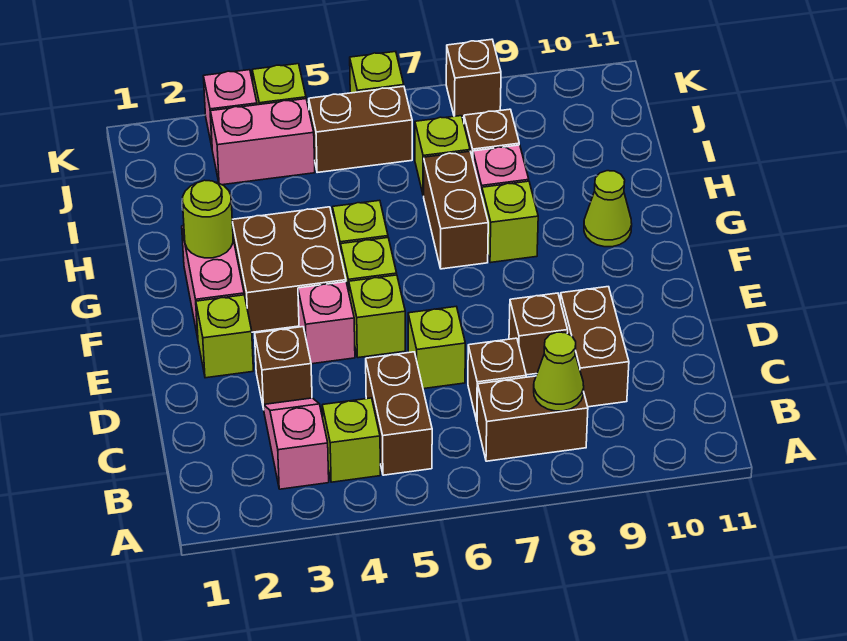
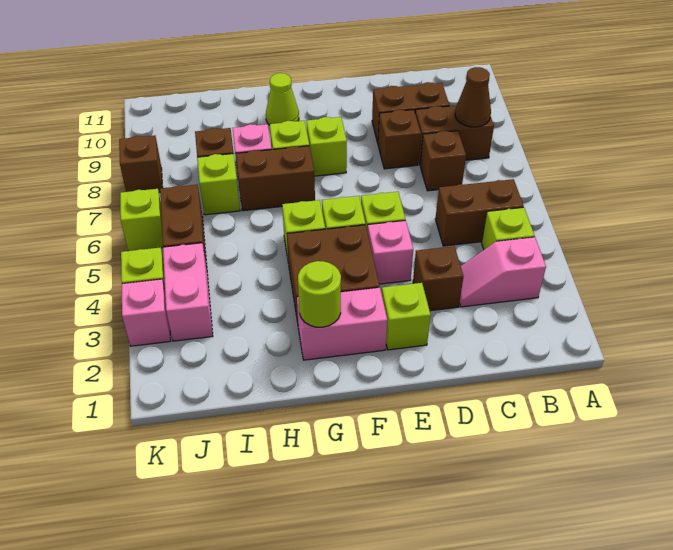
brown 1x2 brick [477,376,588,461] -> brown 1x2 brick turned to [415,105,494,164]
lime 1x1 cone [534,332,584,411] -> brown 1x1 cone [455,67,491,127]
lime 1x1 brick [408,307,465,389] -> lime 1x1 brick moved to [307,117,347,176]

